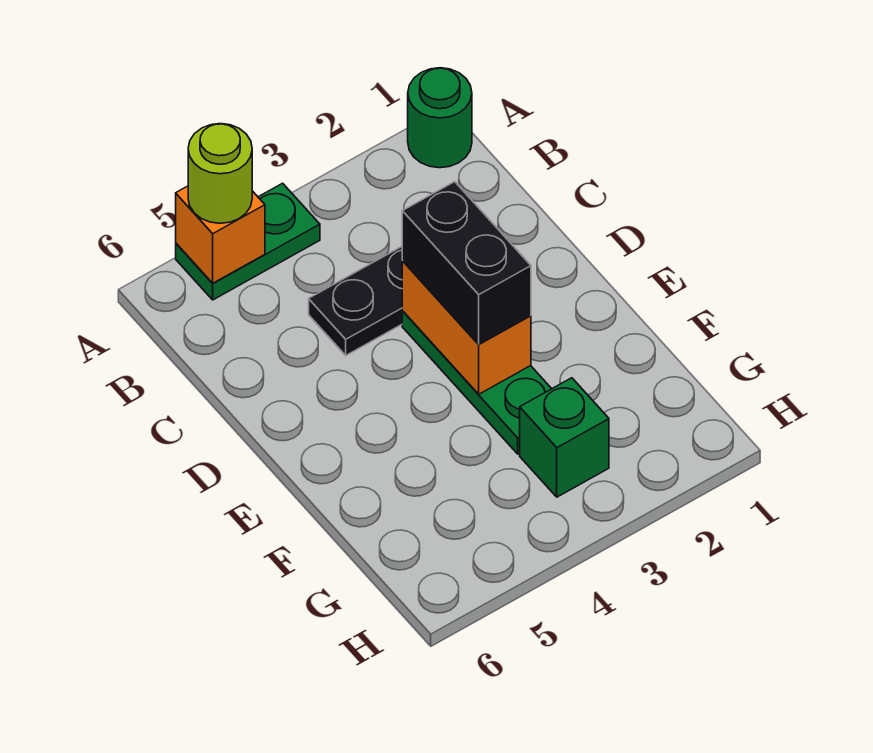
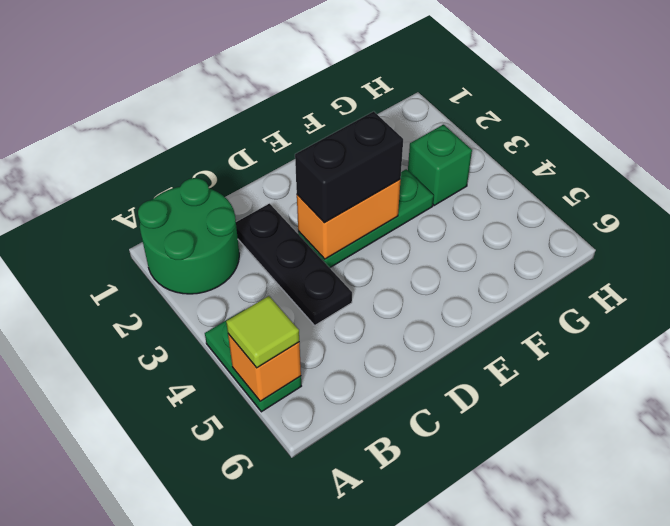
green 1x1 round brick [408,68,472,168] -> green 2x2 round brick [138,178,239,294]
lime 1x1 round brick [188,124,252,223] -> lime 1x1 tile [226,296,299,368]

